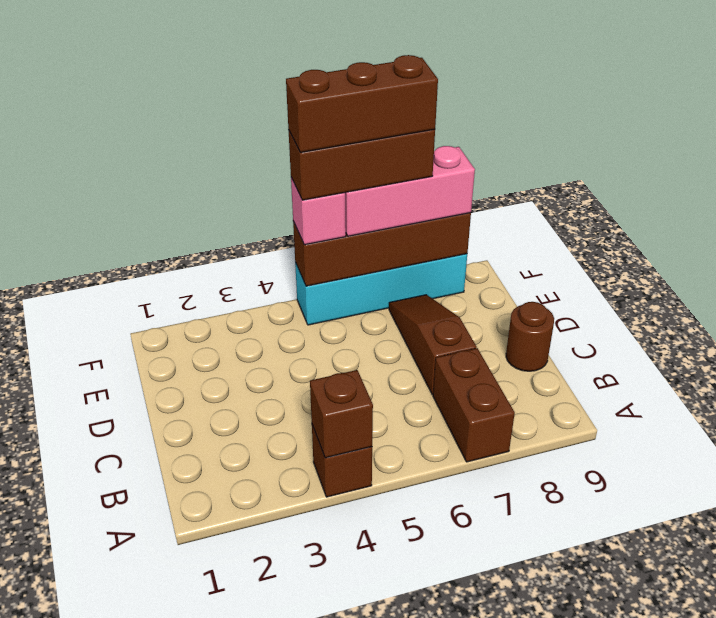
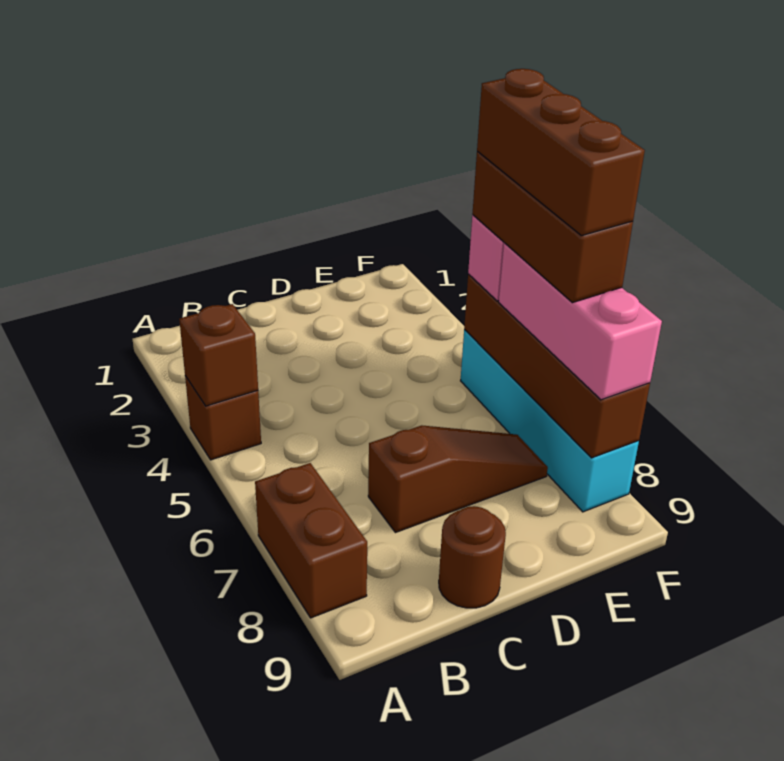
brown 1x2 brick [433,348,515,462] -> brown 1x2 brick turned to [255,463,367,618]

